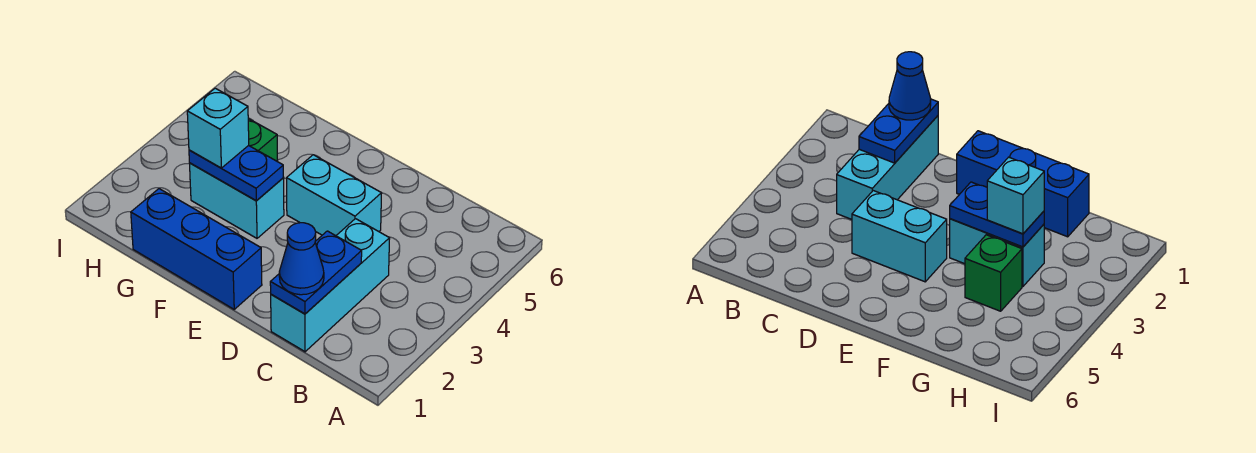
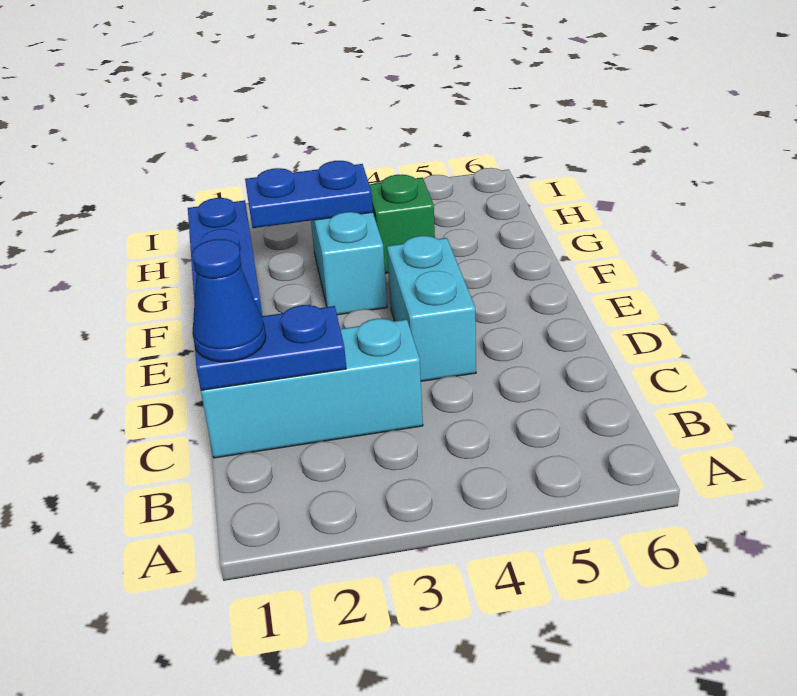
blue 1x2 plate [189,145,283,200] -> blue 1x2 plate turned to [245,161,373,228]
cyan 1x1 brick [187,88,249,168] -> none

